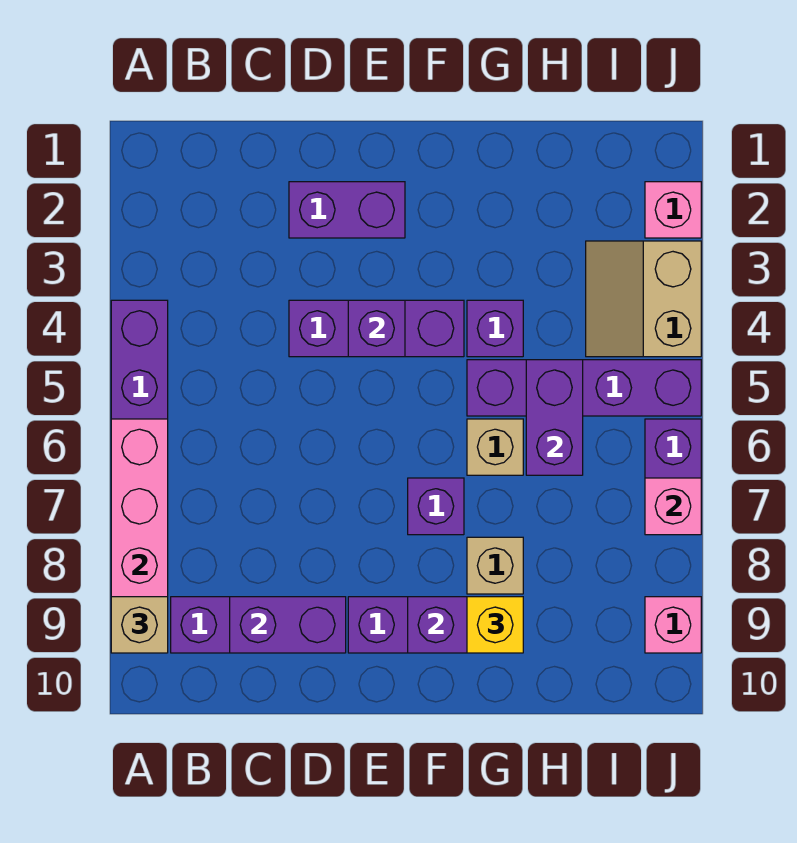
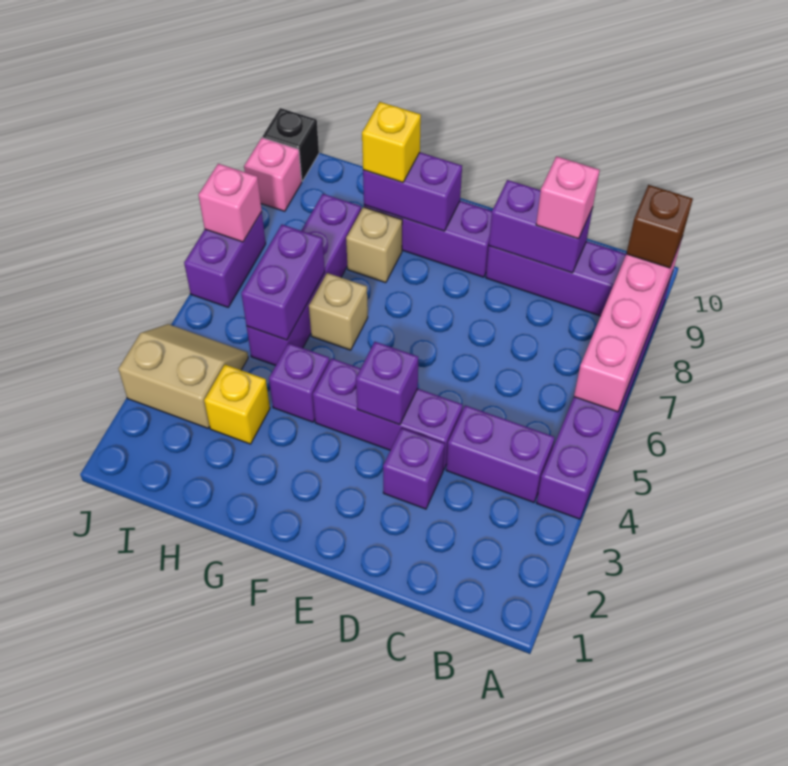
tan 1x1 brick [111,597,168,653] -> brown 1x1 brick [626,185,693,268]
purple 1x2 brick [289,182,405,238] -> purple 1x2 brick moved to [446,405,555,502]
purple 1x1 brick [408,478,464,535] -> purple 1x1 brick moved to [383,428,445,509]
purple 1x4 brick [467,360,701,416] -> purple 1x4 brick turned to [247,194,361,366]
none -> yellow 1x1 brick [204,365,270,444]
tan 2x2 slope [586,241,701,357] -> tan 2x2 slope turned to [118,324,248,428]
pink 1x1 brick [645,182,701,238] -> pink 1x1 brick moved to [536,156,600,239]
none -> black 1x1 brick [263,108,319,181]

